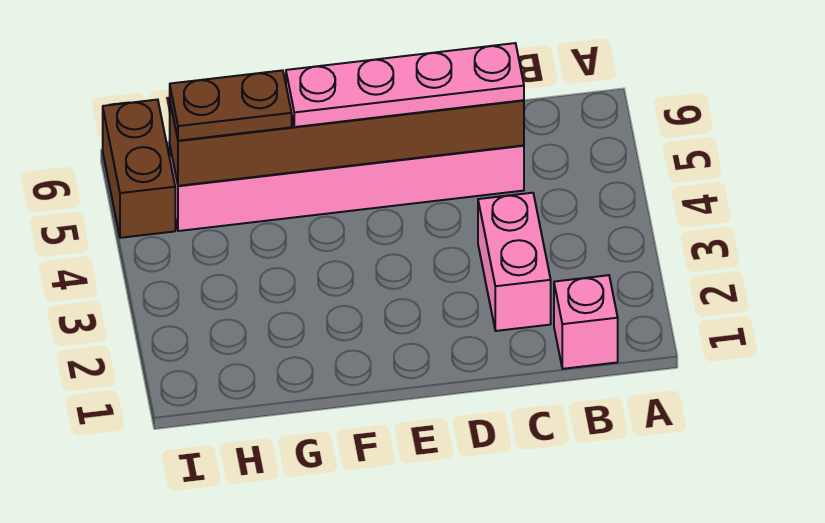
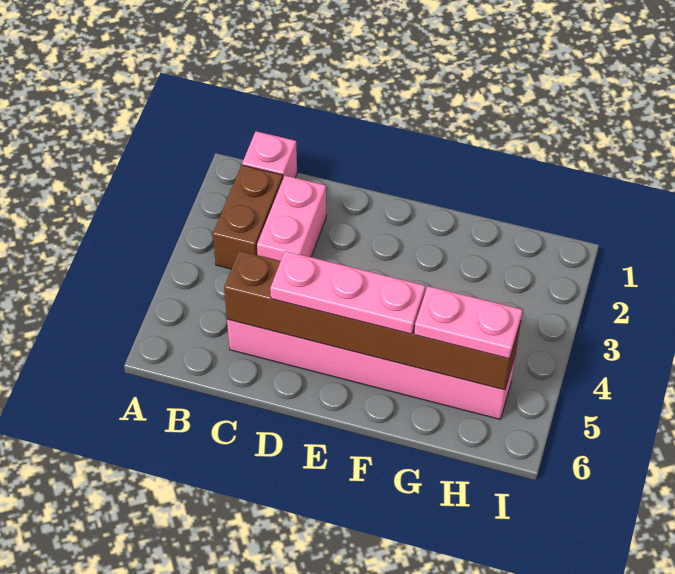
pink 1x4 plate [286,43,524,127] -> pink 1x3 plate [270,251,425,334]
brown 1x2 plate [170,70,292,141] -> pink 1x2 plate [414,286,522,359]
brown 1x2 brick [103,100,175,238] -> brown 1x2 brick moved to [213,165,283,269]

